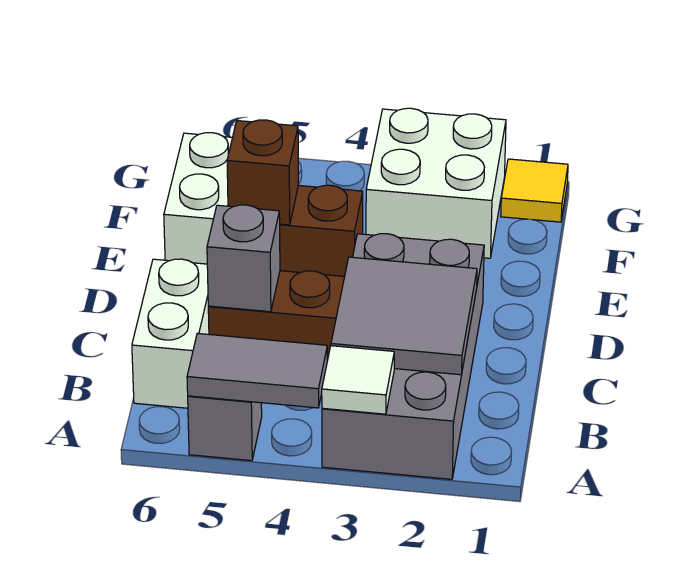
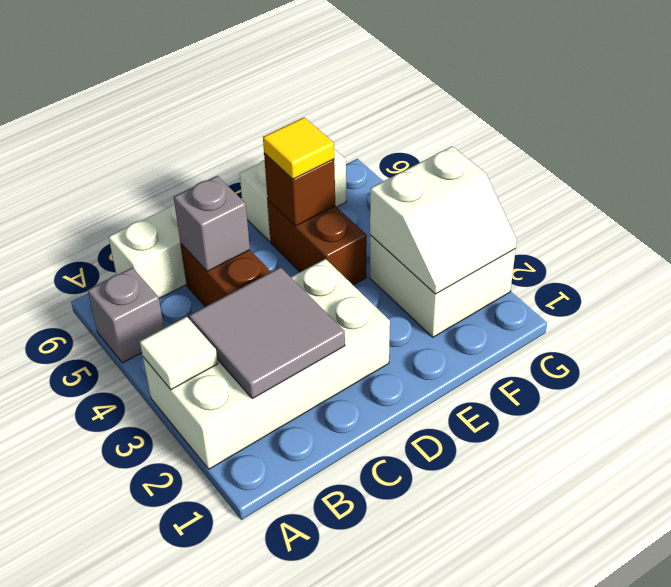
grey 2x4 brick [322,234,484,479] -> white 2x4 brick [143,259,390,469]
grey 1x2 tile [187,333,327,408] -> none
none -> white 2x2 slope [370,146,517,294]
yellow 1x1 tile [501,159,568,222] -> yellow 1x1 tile moved to [263,117,334,179]

